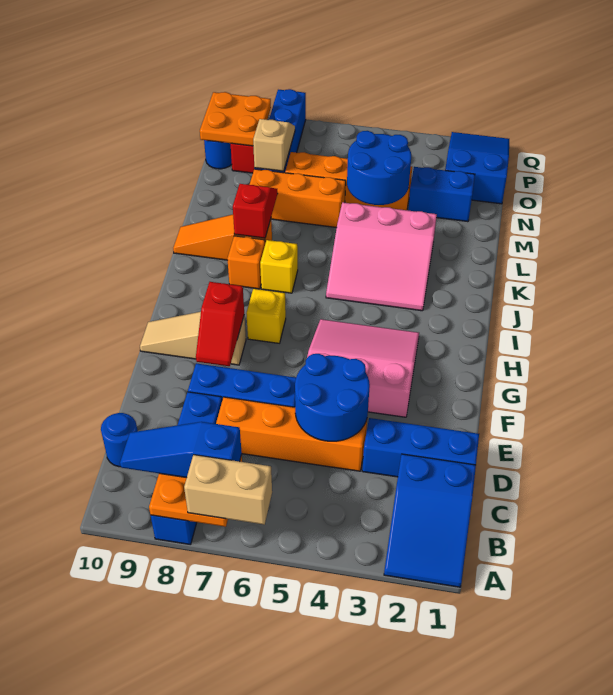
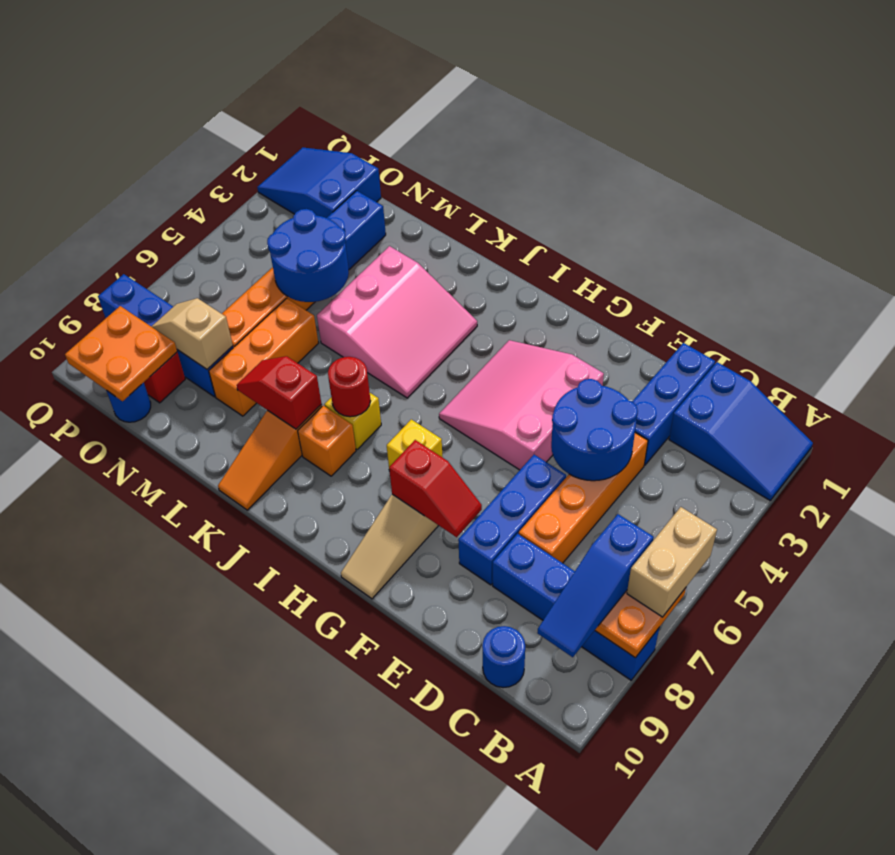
none -> red 1x1 round brick [328,357,370,417]

